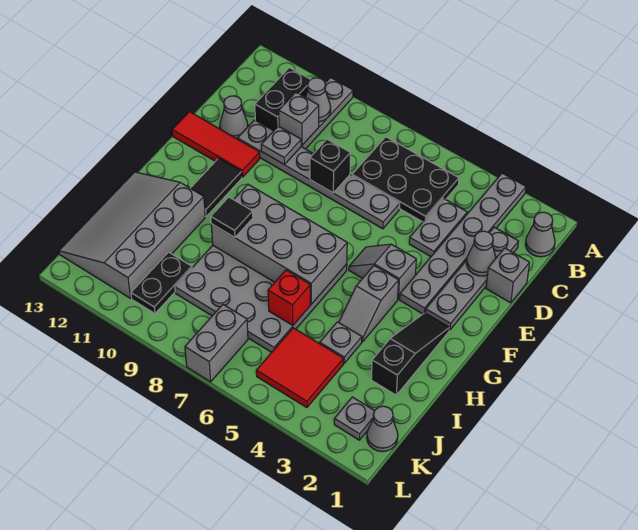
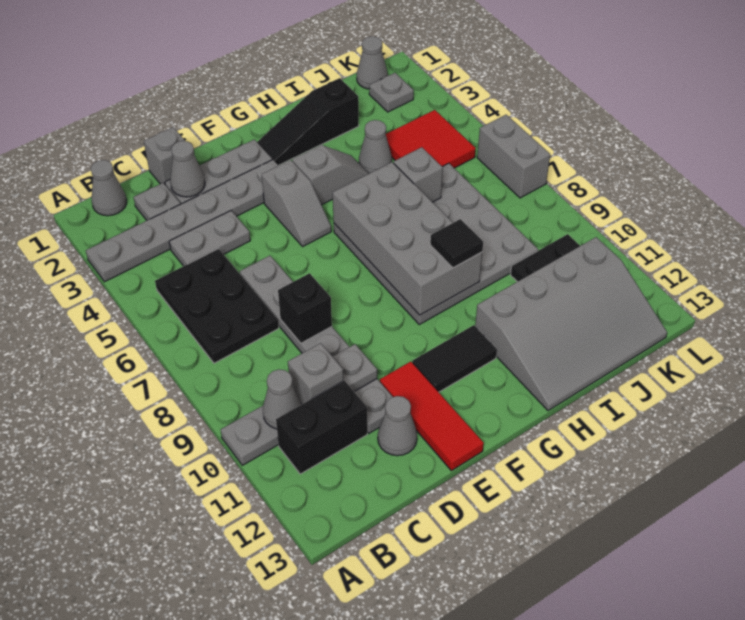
grey 1x1 plate [320,322,362,363] -> grey 1x1 cone [359,120,392,174]
red 1x1 brick [268,270,310,326] -> grey 1x1 brick [394,147,443,202]
grey 1x2 brick [185,305,248,382] -> grey 1x2 brick turned to [477,115,550,198]

